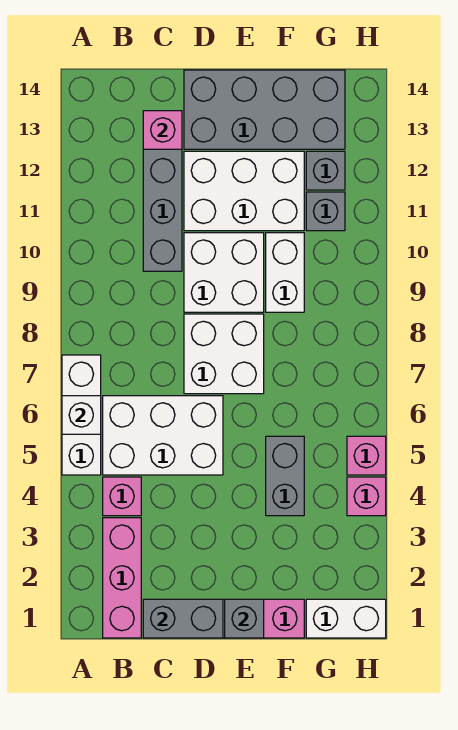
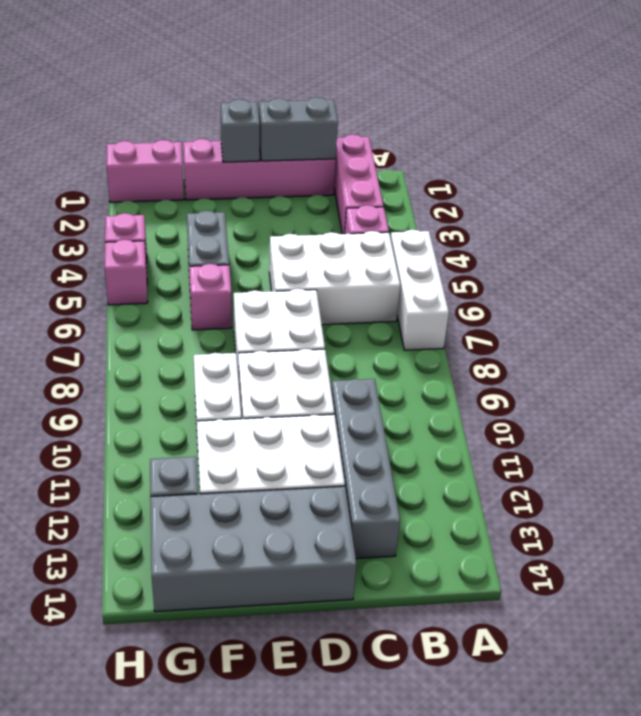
white 1x1 brick [62,396,101,434] -> none
pink 1x1 brick [143,111,182,149] -> pink 1x1 brick moved to [189,264,232,330]
white 1x2 brick [306,599,386,638] -> pink 1x2 brick [106,140,184,202]
grey 1x1 brick [306,192,345,231] -> none

